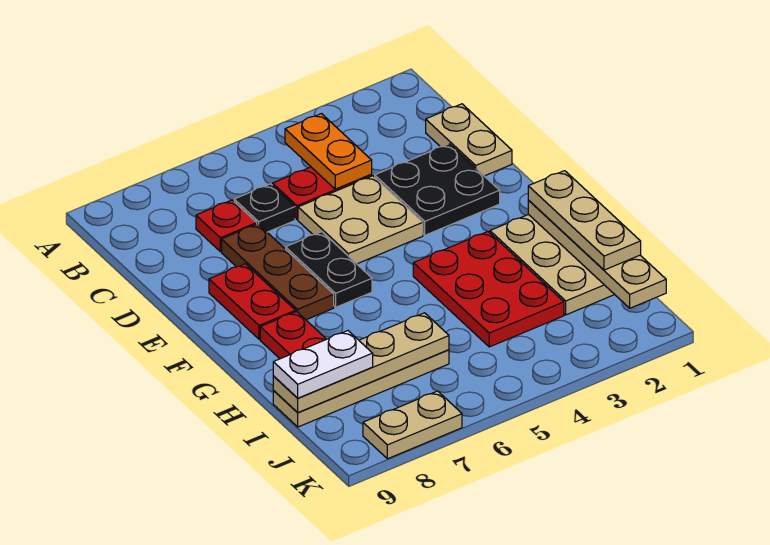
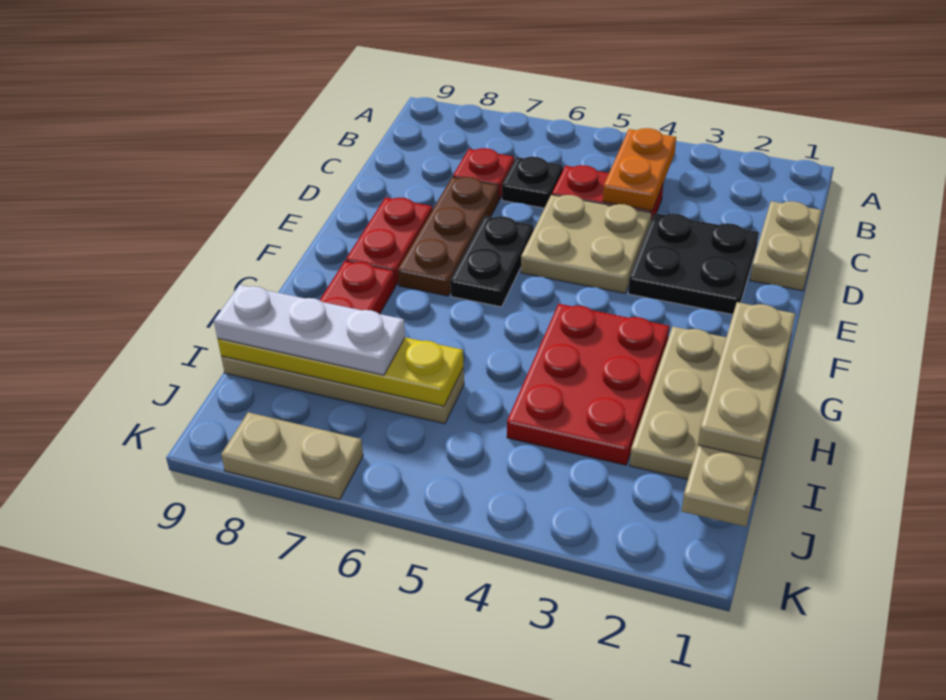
tan 1x4 plate [273,313,449,413] -> yellow 1x4 plate [218,337,464,406]
white 1x2 plate [273,331,373,398] -> white 1x3 plate [214,285,405,375]

